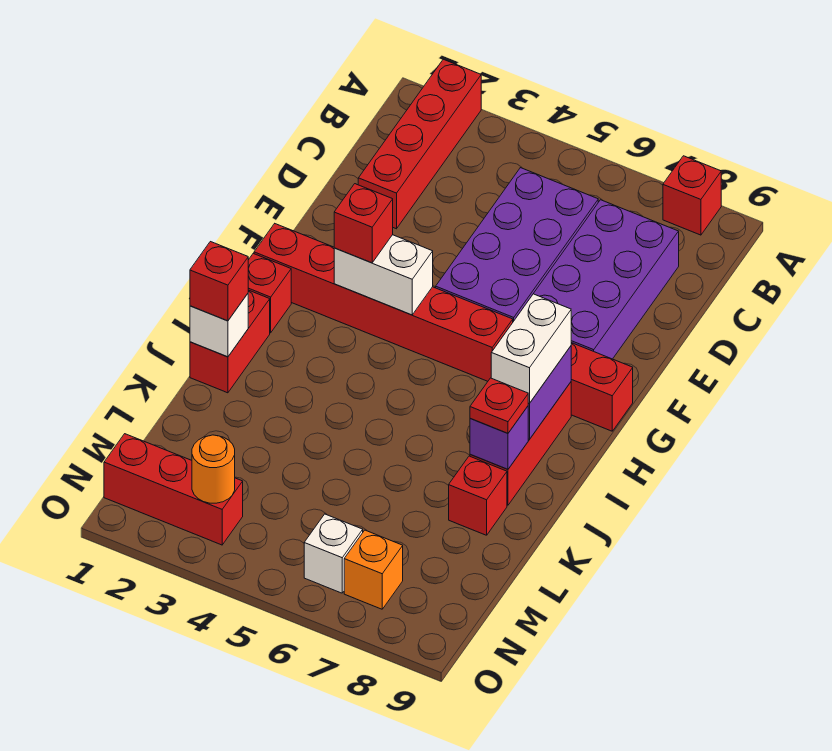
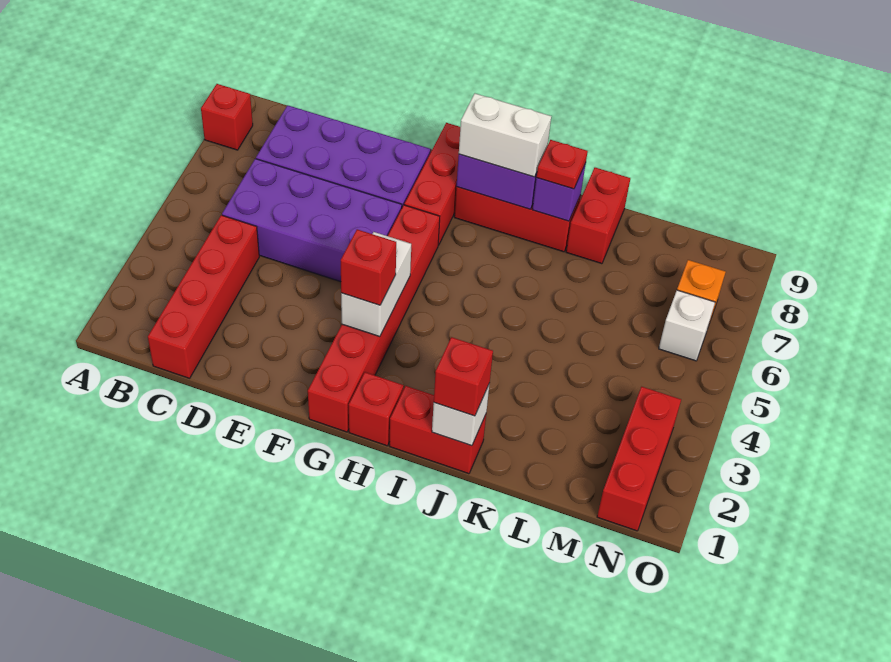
red 1x4 brick [358,59,481,229] -> red 1x4 brick turned to [148,215,259,378]
red 1x1 brick [449,456,507,535] -> red 1x2 brick [566,168,630,264]
orange 1x1 round brick [192,435,235,503] -> none

